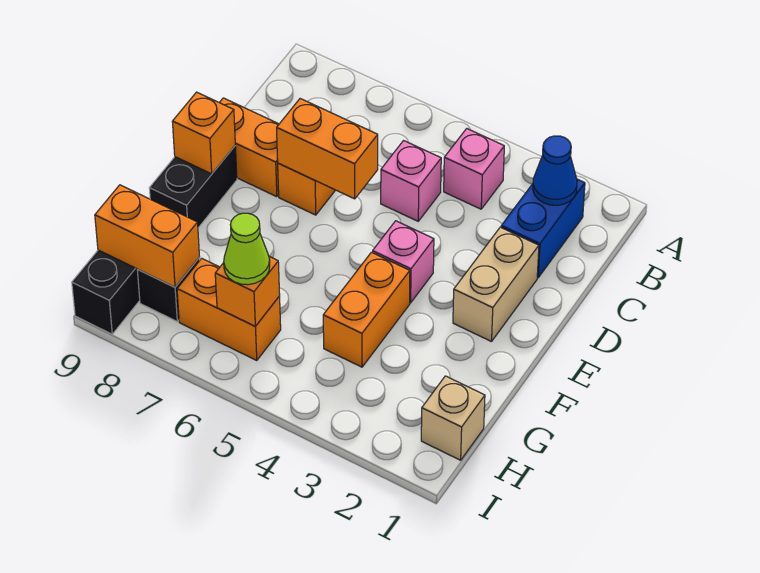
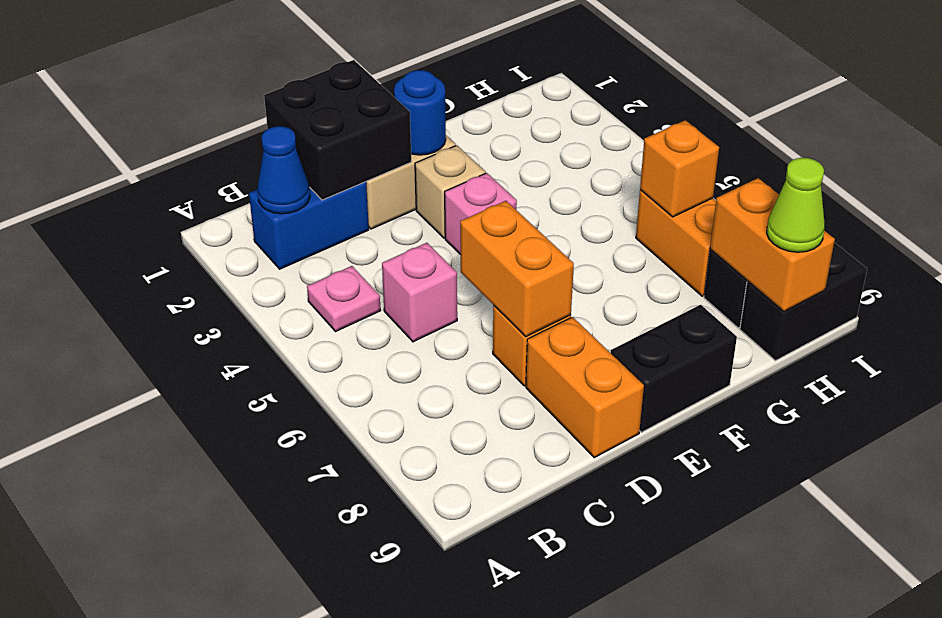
pink 1x1 brick [444,129,504,209] -> pink 1x1 plate [307,266,381,331]
none -> black 2x2 brick [264,60,411,200]
none -> blue 1x1 round brick [394,70,446,155]
orange 1x1 brick [172,92,235,174] -> none
orange 1x2 brick [323,252,410,367] -> none
tan 1x1 brick [421,376,485,460] -> tan 1x1 brick moved to [415,145,486,238]
lime 1x1 cone [224,213,270,285] -> lime 1x1 cone moved to [767,158,825,252]

